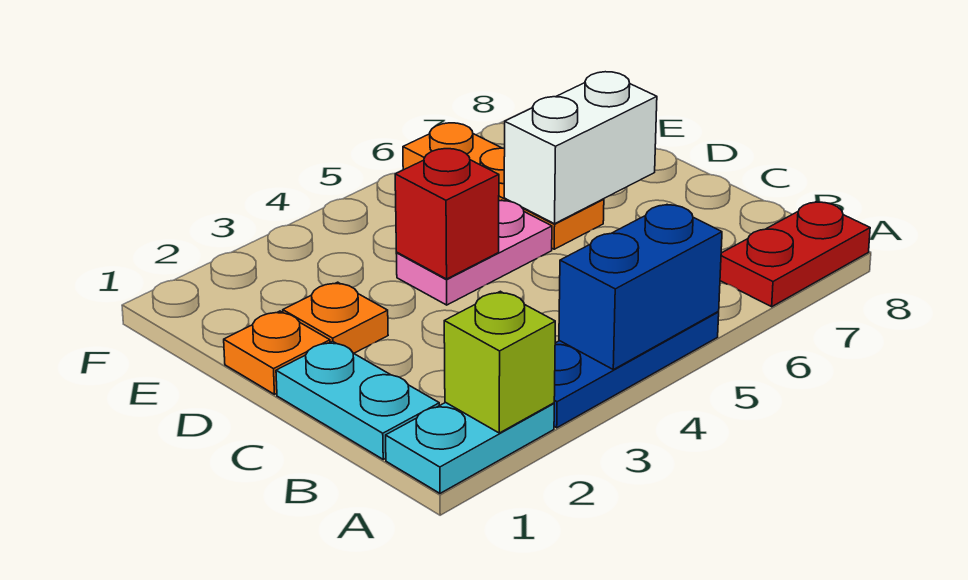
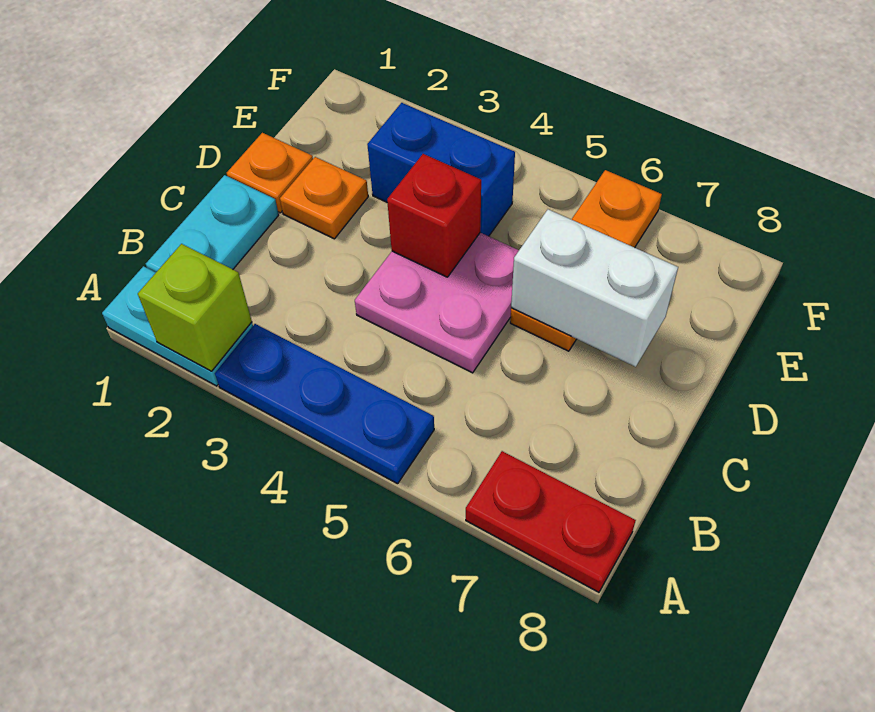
blue 1x2 brick [559,205,722,370] -> blue 1x2 brick moved to [367,103,515,236]
pink 1x2 plate [396,200,552,305] -> pink 2x2 plate [355,233,519,373]

